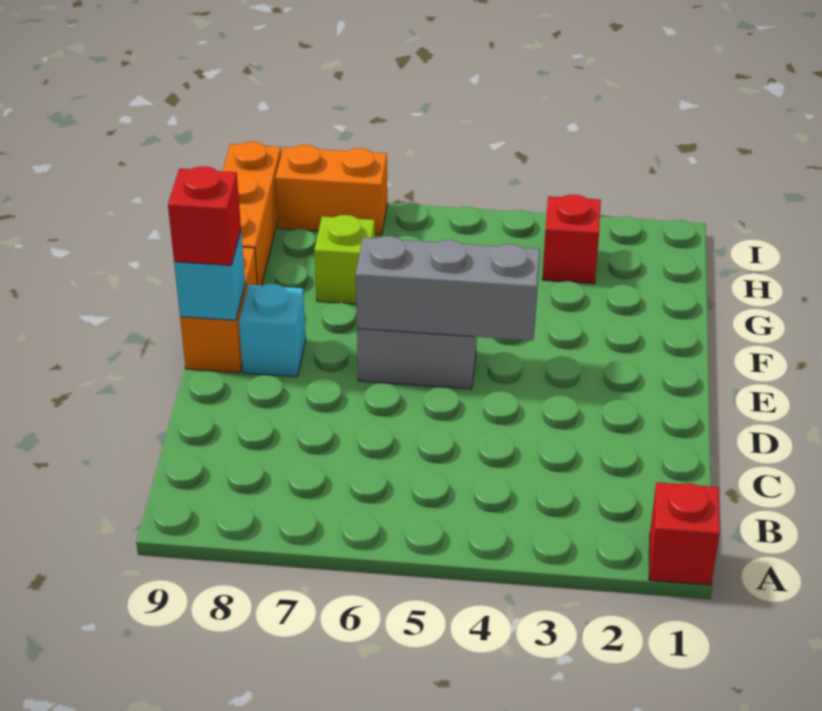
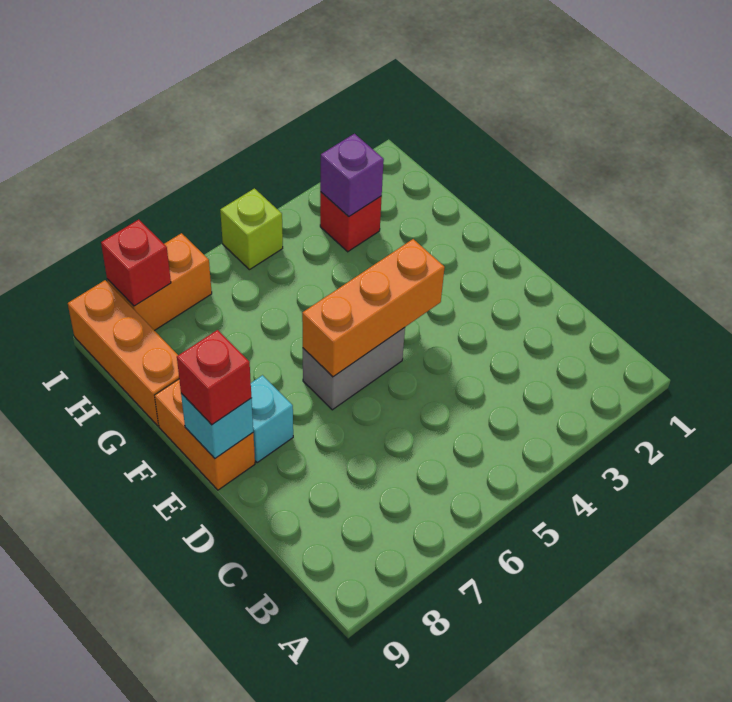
red 1x1 brick [649,482,720,585] -> red 1x1 brick moved to [101,220,171,306]
grey 1x3 brick [356,236,540,341] -> orange 1x3 brick [302,239,445,377]
lime 1x1 brick [314,215,375,304] -> lime 1x1 brick moved to [220,188,283,270]
none -> purple 1x1 brick [320,134,384,217]

